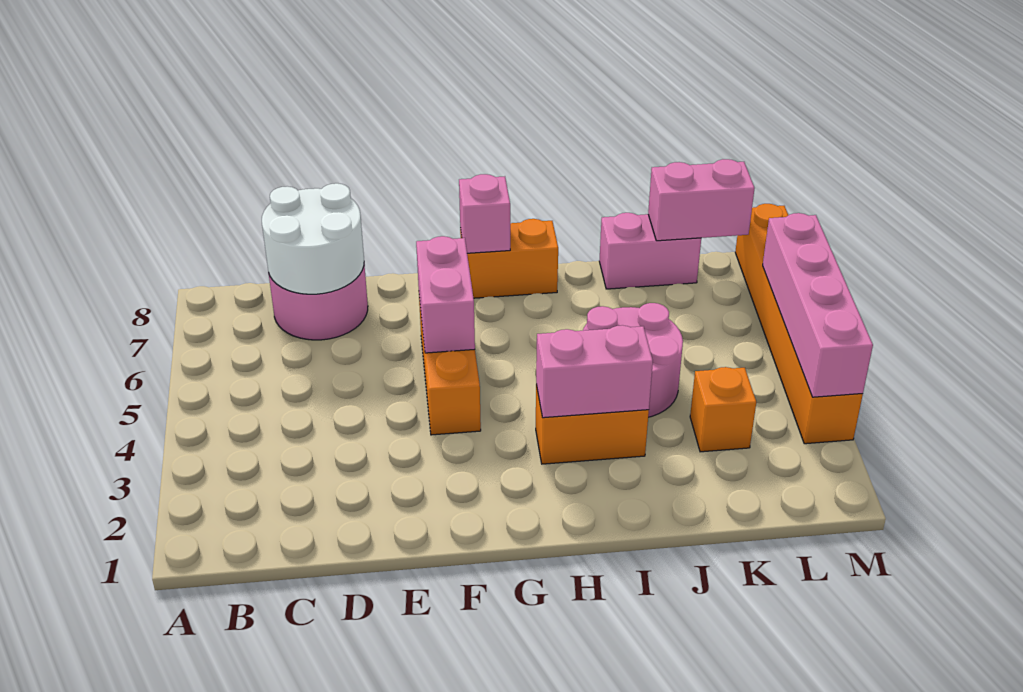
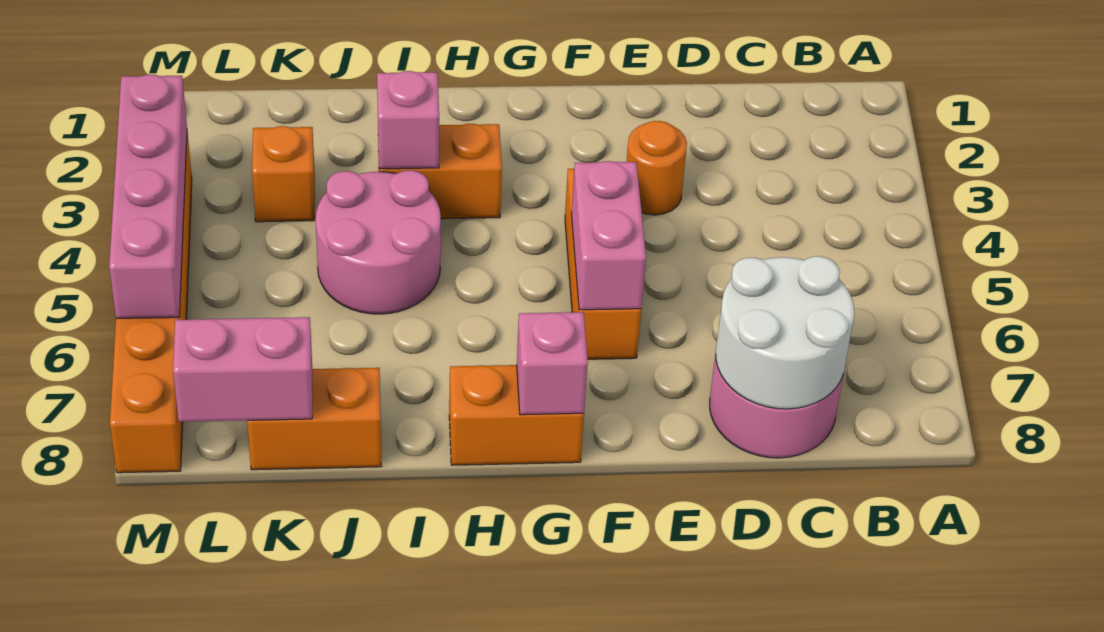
none -> orange 1x1 round brick [627,121,687,215]
pink 1x2 brick [536,325,653,418] -> pink 1x1 brick [377,71,439,169]
pink 1x2 brick [599,213,701,289] -> orange 1x2 brick [247,368,381,470]

